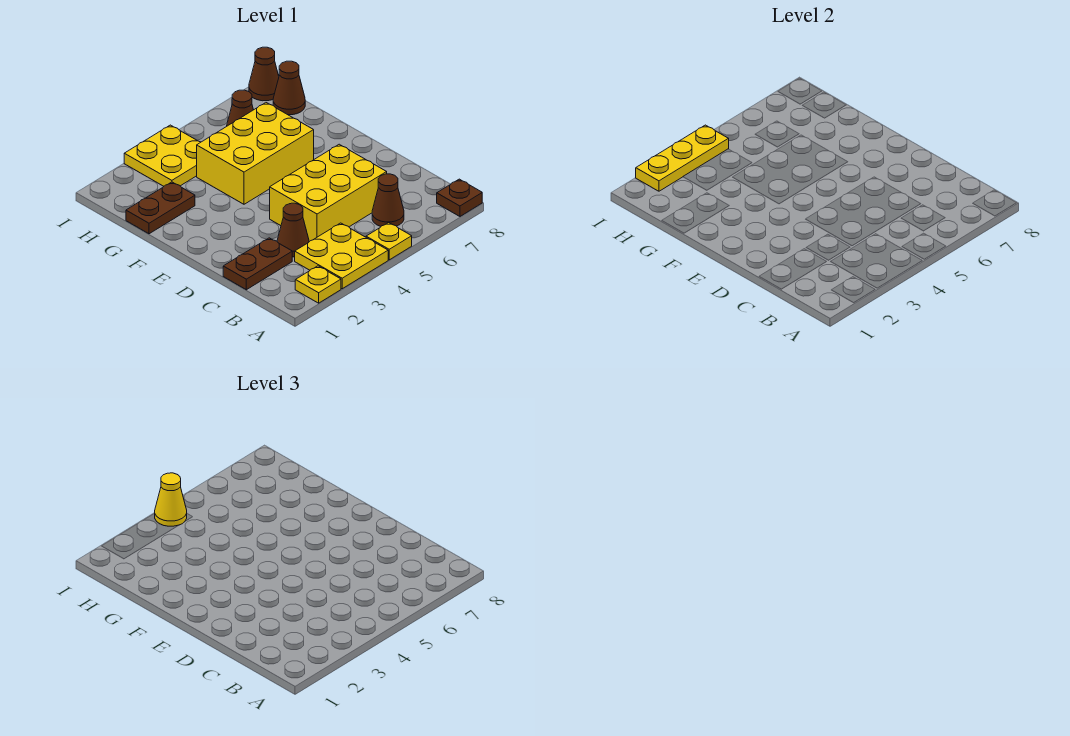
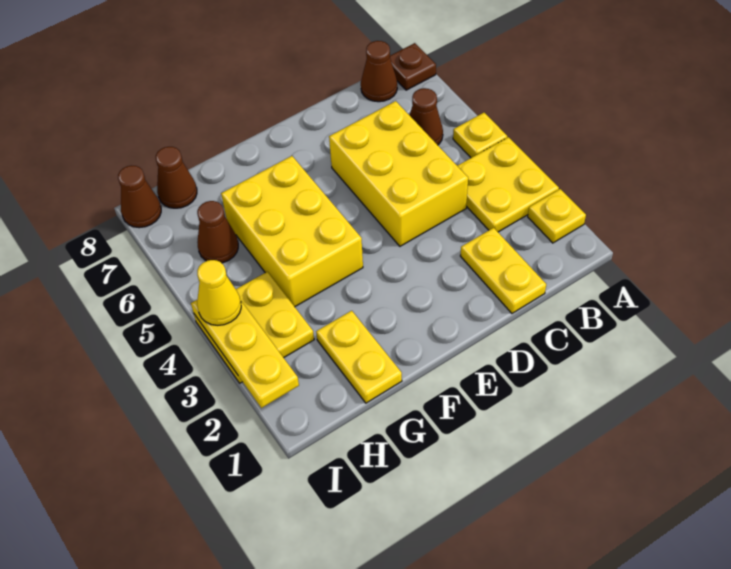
brown 1x2 plate [223,238,292,290] -> yellow 1x2 plate [460,228,546,313]
brown 1x1 cone [277,203,309,257] -> brown 1x1 cone moved to [361,41,397,102]
brown 1x2 plate [126,182,195,234] -> yellow 1x2 plate [316,311,402,403]

